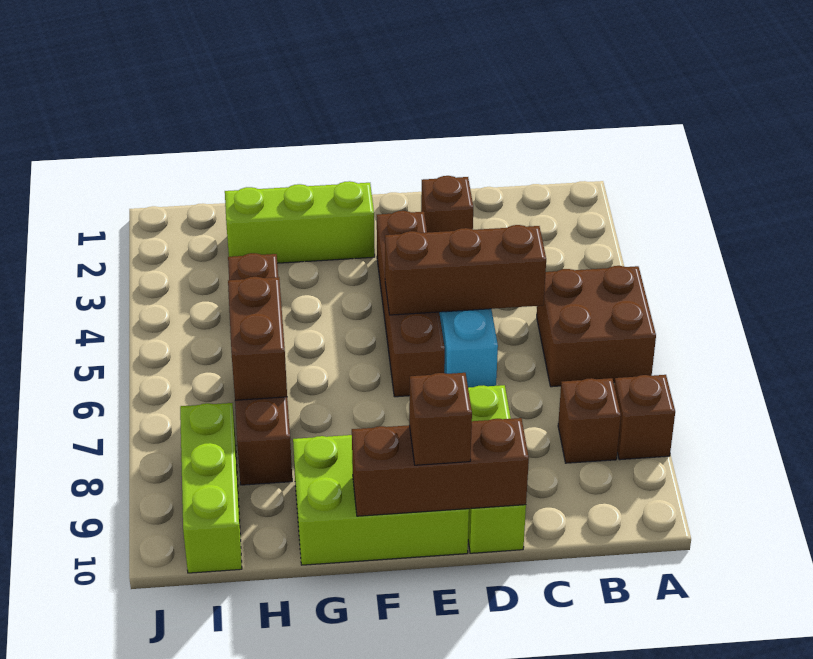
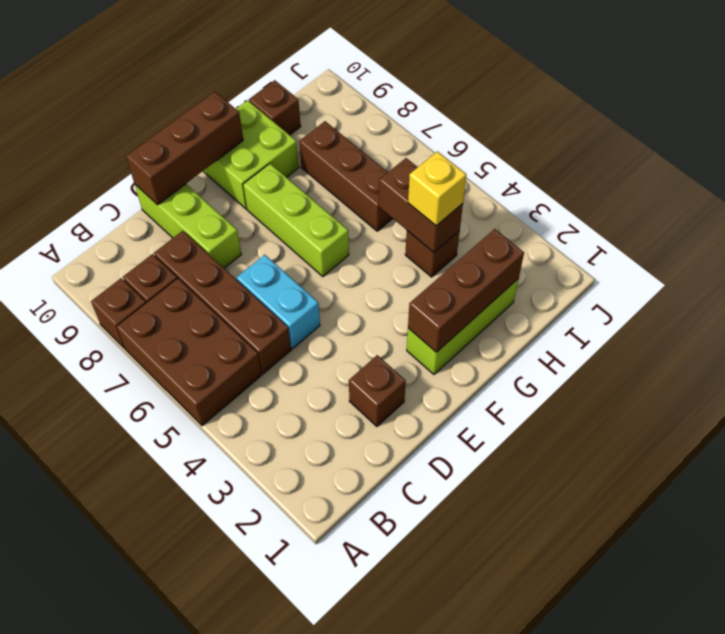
brown 2x2 brick [537,266,656,387] -> brown 2x3 brick [117,279,262,426]
brown 1x3 brick [385,225,546,315] -> brown 1x3 brick moved to [408,229,524,352]
brown 1x4 brick [377,211,445,397] -> brown 1x4 brick moved to [154,231,291,374]
lime 2x3 brick [293,435,469,565] -> lime 2x2 brick [203,100,299,209]
brown 1x1 brick [409,373,472,465] -> brown 1x1 brick moved to [249,80,301,135]
none -> yellow 1x1 brick [408,151,466,226]
brown 1x2 brick [228,277,287,400] -> brown 1x2 brick moved to [379,158,463,252]
lime 1x3 brick [180,403,242,573] -> lime 1x3 brick moved to [243,164,349,277]

